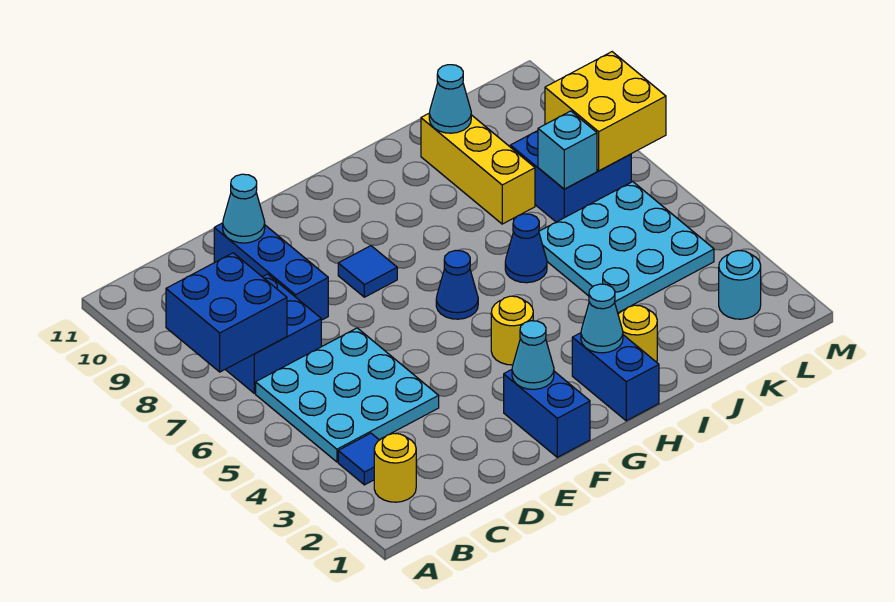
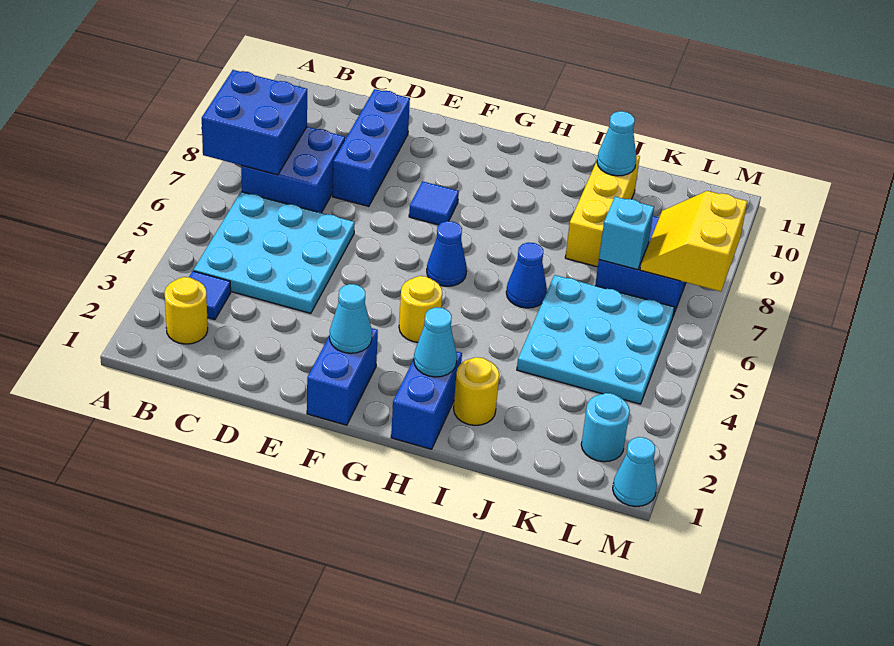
cyan 1x1 cone [223,174,265,243] -> cyan 1x1 cone moved to [613,437,657,507]
yellow 2x2 brick [545,52,666,171] -> yellow 2x2 slope [640,191,747,292]

